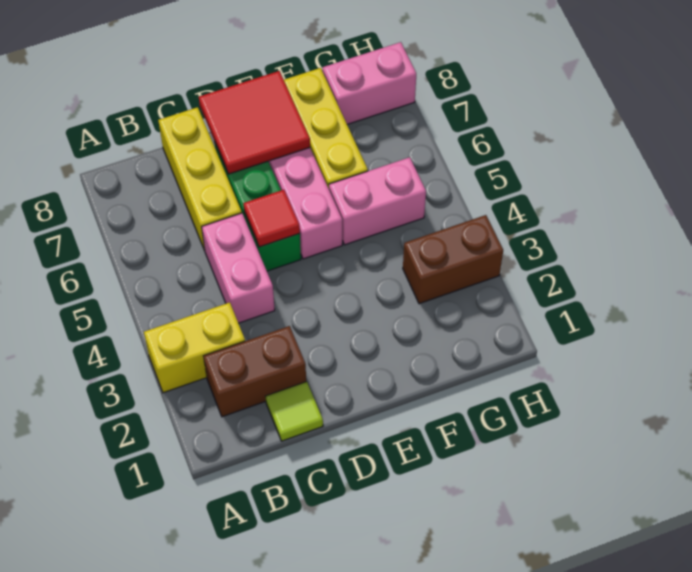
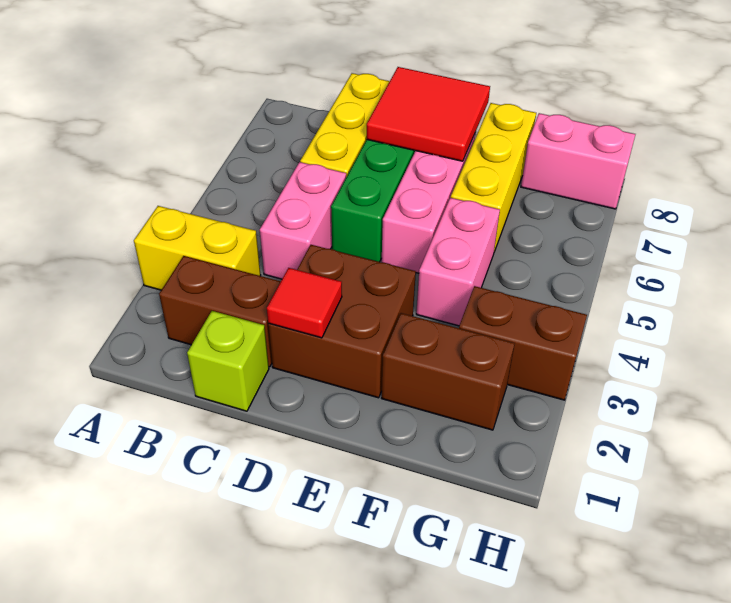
lime 1x1 tile [265,381,323,441] -> lime 1x1 brick [187,311,269,411]
none -> brown 2x2 brick [268,245,416,398]
red 1x1 tile [244,190,300,247] -> red 1x1 tile moved to [267,268,342,338]
none -> brown 1x2 brick [382,313,515,430]
pink 1x2 brick [329,157,426,245] -> pink 1x2 brick turned to [416,198,500,326]

